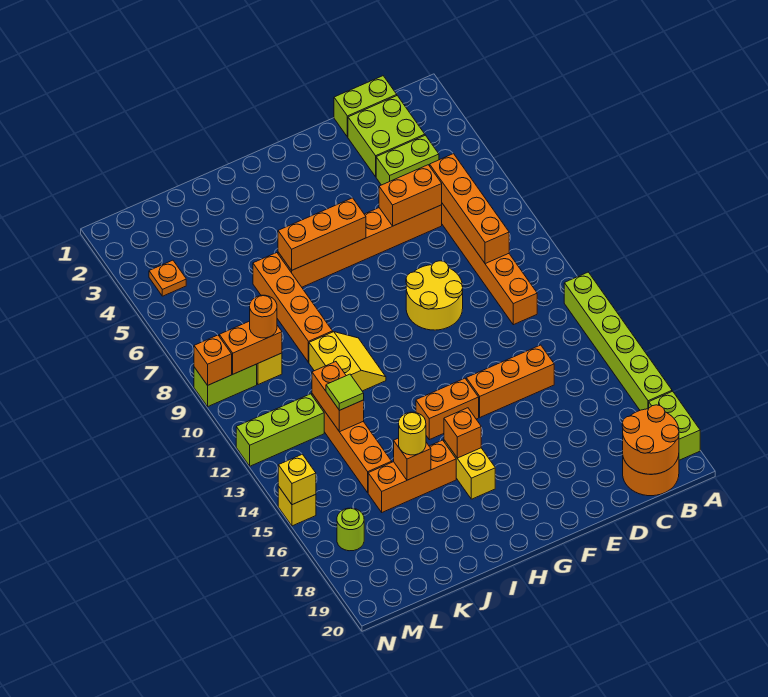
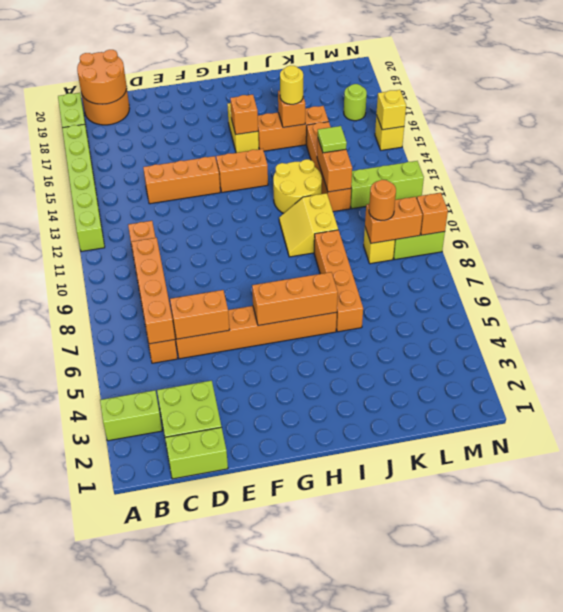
lime 1x2 brick [376,135,439,185] -> lime 1x2 brick moved to [100,390,162,441]
yellow 2x2 round brick [406,261,463,330] -> yellow 2x2 round brick moved to [273,159,322,213]
orange 1x1 plate [149,260,186,296] -> none

